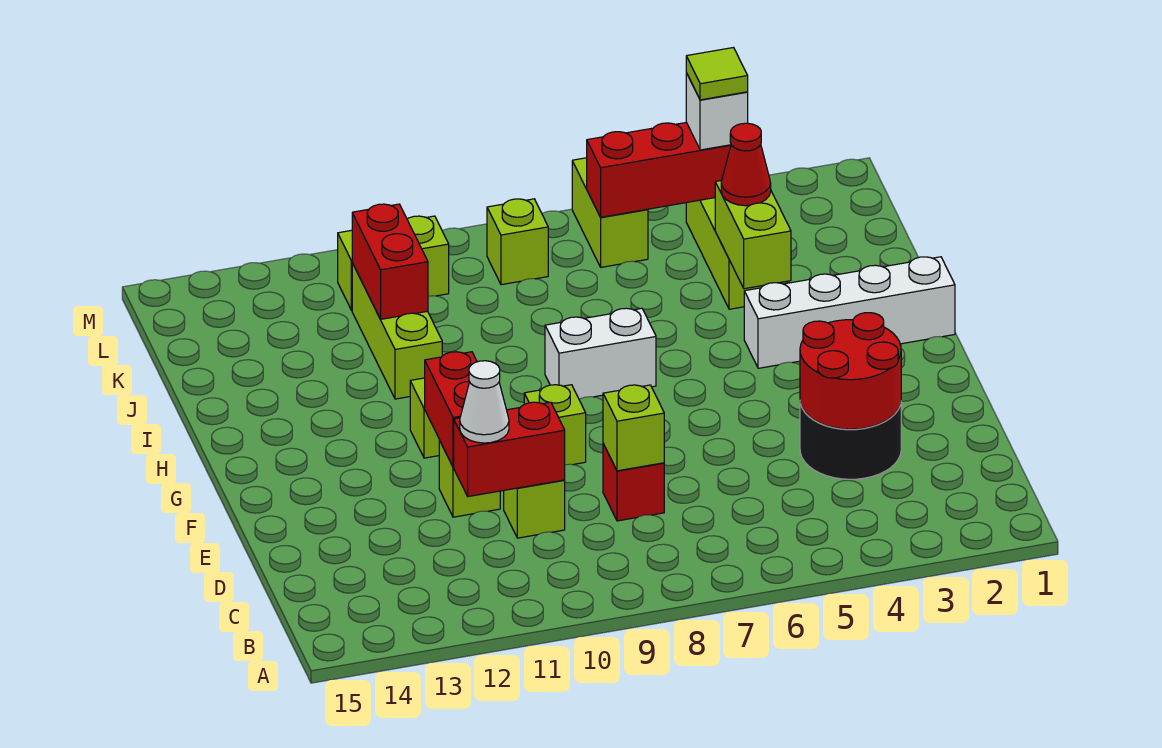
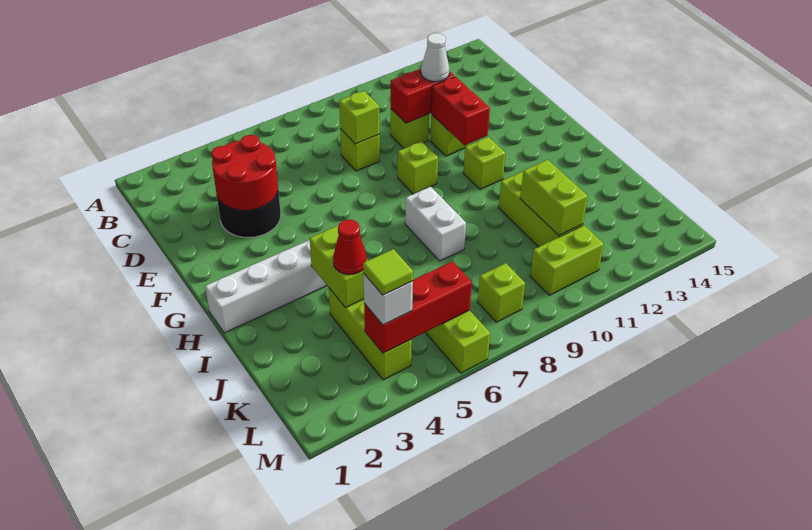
red 1x1 brick [603,444,664,521] -> lime 1x1 brick [340,129,380,171]
white 1x2 brick [545,308,656,399] -> white 1x2 brick turned to [405,187,466,261]
red 1x2 brick [352,204,428,319] -> lime 1x2 brick [520,160,588,235]

